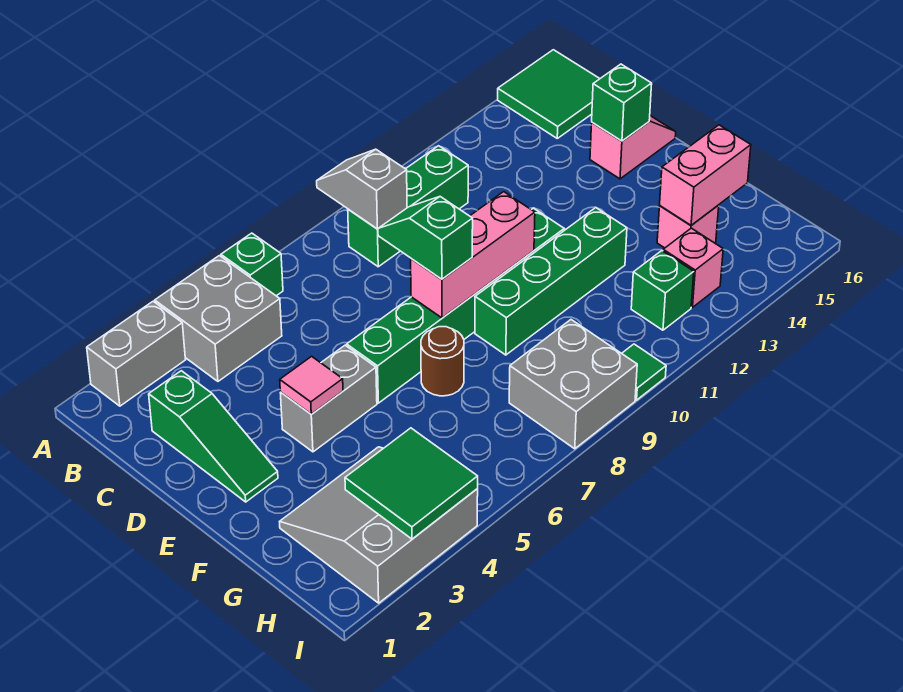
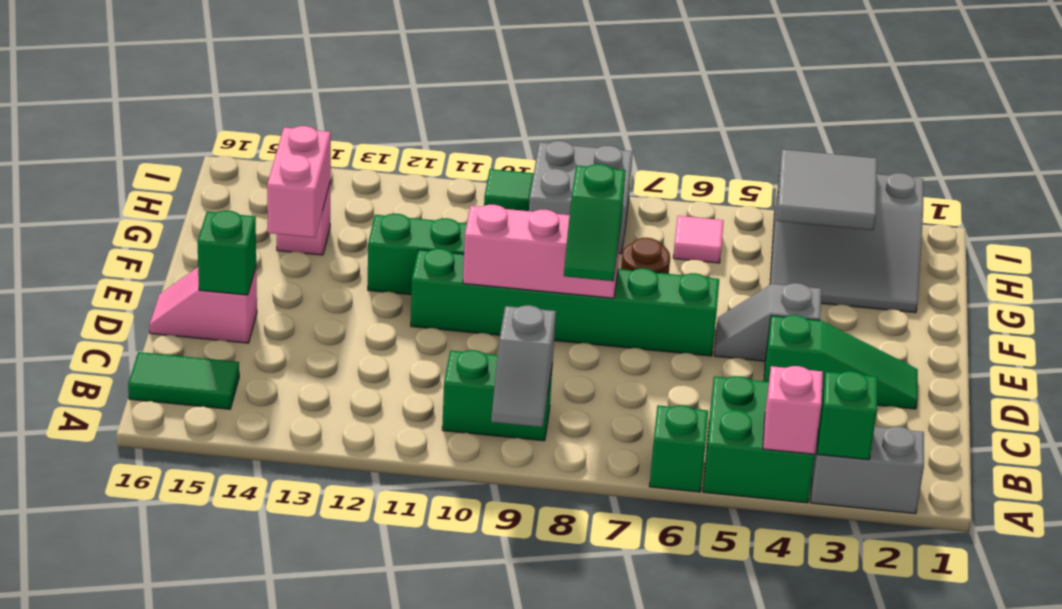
grey 2x2 brick [155,256,282,381] -> green 2x2 brick [703,376,815,503]
green 2x2 tile [498,50,600,138] -> green 1x2 tile [128,352,239,409]
green 1x3 brick [348,146,468,267] -> green 1x2 brick [442,350,553,441]
green 1x3 slope [149,371,278,502] -> green 1x3 slope turned to [764,315,918,409]
grey 1x2 brick [280,345,377,452] -> grey 1x2 slope [714,283,821,361]
pink 1x1 tile [280,356,343,414] -> pink 1x1 tile moved to [673,216,724,263]
pink 1x2 brick [660,125,751,225] -> pink 1x2 brick turned to [267,126,331,238]
green 2x2 tile [345,428,478,539] -> grey 2x2 tile [777,149,877,230]
green 1x1 brick [631,251,694,330] -> green 1x1 brick moved to [817,371,878,460]
pink 1x1 brick [663,228,723,307] -> pink 1x1 brick moved to [763,366,823,454]

